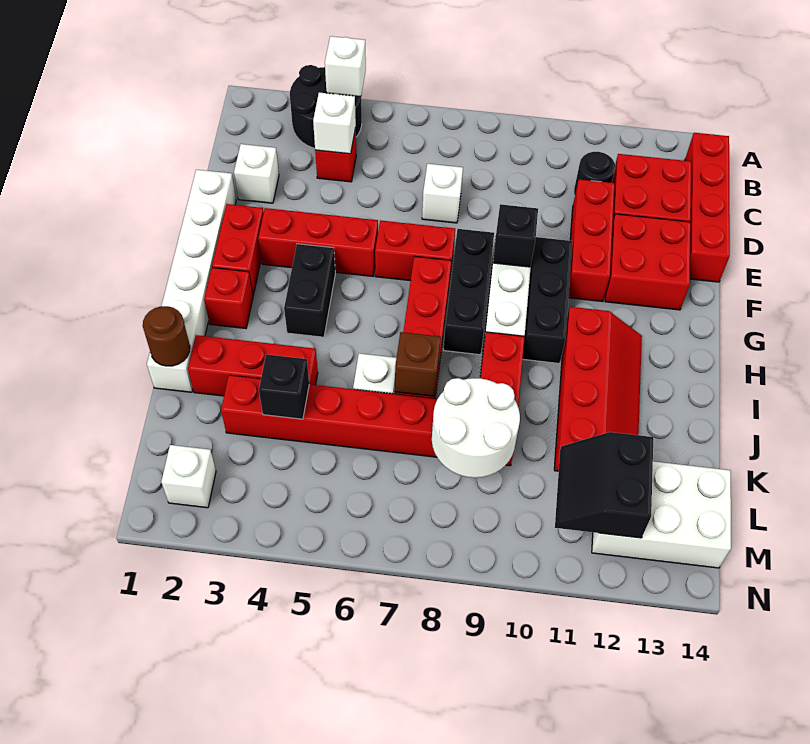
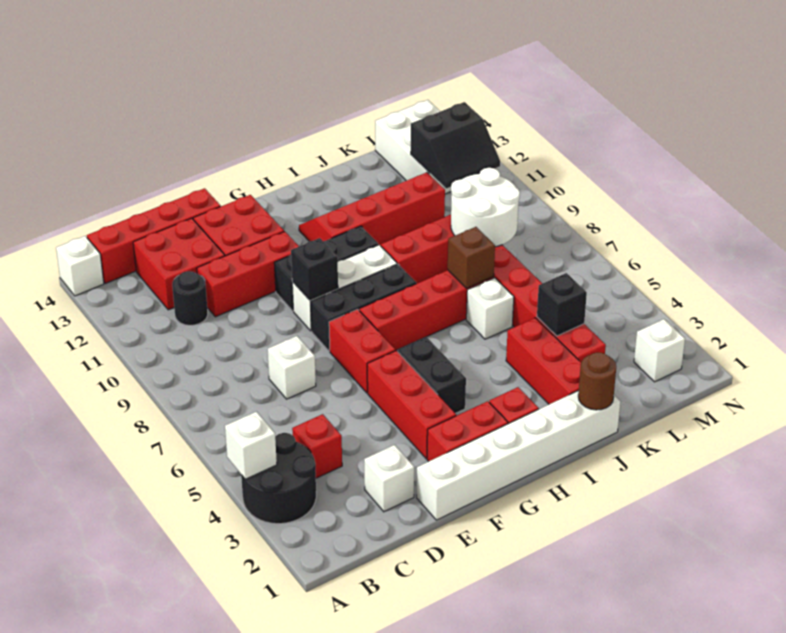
white 1x1 brick [313,93,356,154] -> white 1x1 brick moved to [56,236,104,296]
black 1x2 brick [284,244,335,337] -> black 1x2 brick turned to [398,337,466,413]

